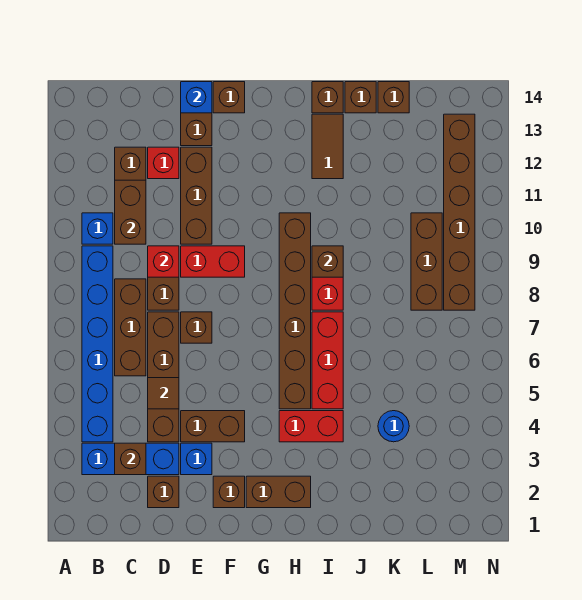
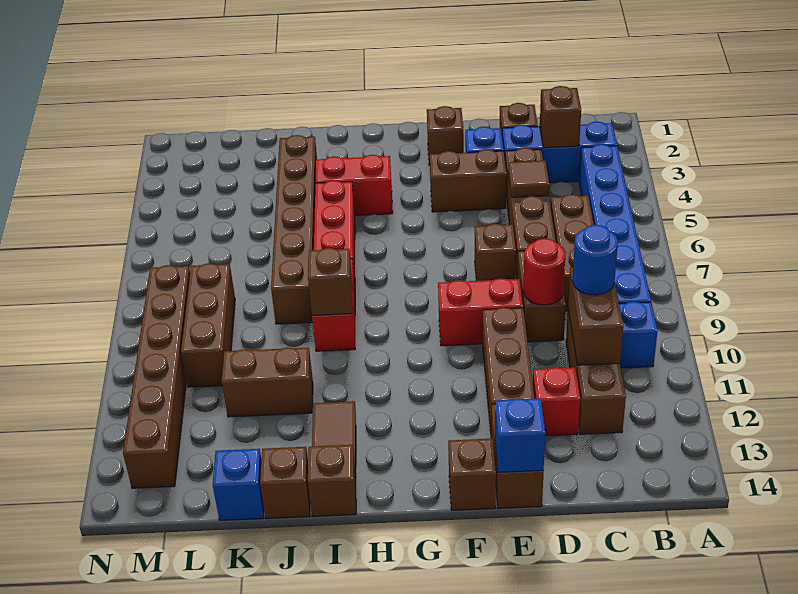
red 1x1 brick [148,246,179,277] -> red 1x1 round brick [523,238,565,305]
brown 1x2 brick [246,476,311,508] -> brown 1x2 brick moved to [222,347,313,417]
brown 1x6 brick [279,213,311,409] -> brown 1x6 brick moved to [271,135,317,324]
blue 1x1 round brick [378,411,409,442] -> blue 1x1 round brick moved to [572,225,618,295]
brown 1x1 brick [378,82,409,113] -> blue 1x1 brick [213,449,264,520]

